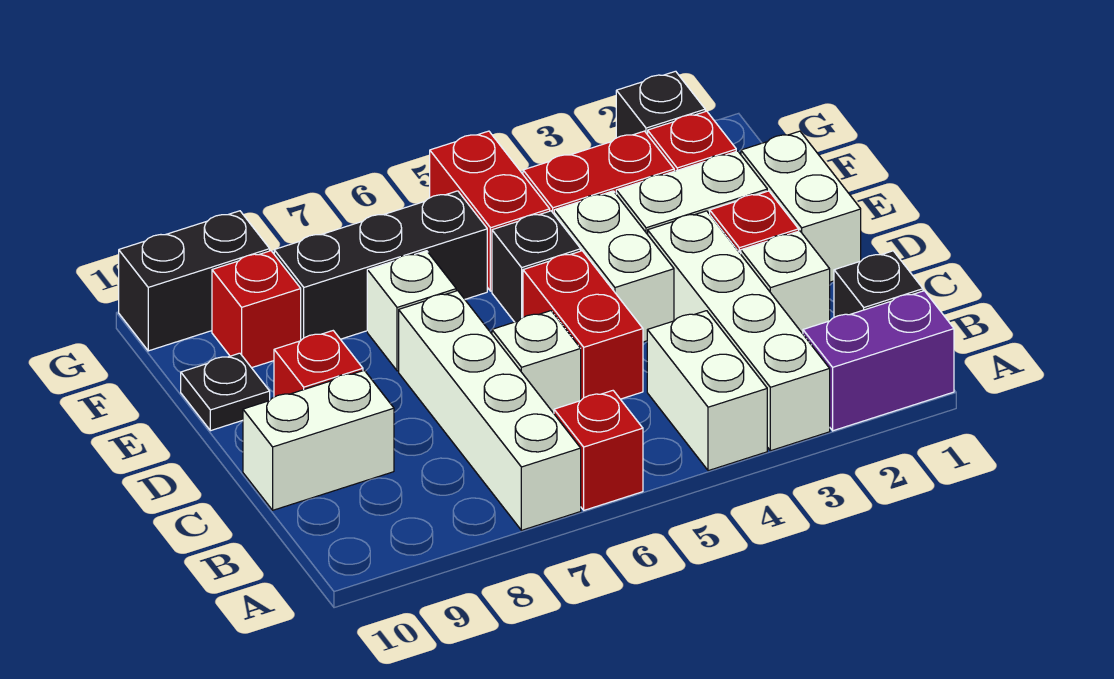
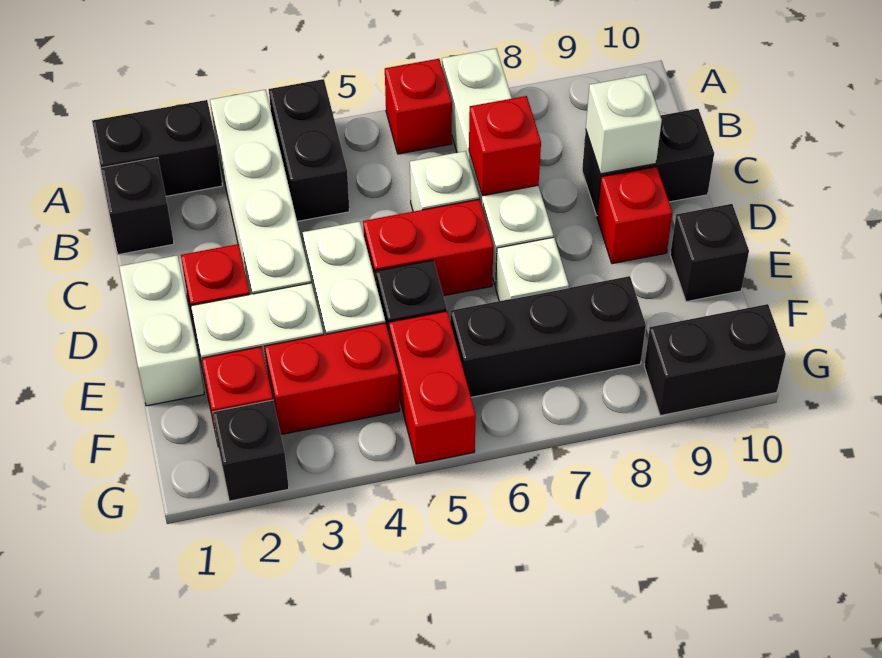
purple 1x2 brick [803,291,954,431] -> black 1x2 brick [92,100,222,196]
white 1x2 brick [647,311,767,471] -> black 1x2 brick [269,79,349,221]
white 1x1 brick [741,231,830,334] -> white 1x1 brick moved to [586,74,662,174]
red 1x2 brick [523,251,643,400] -> red 1x2 brick turned to [363,199,493,296]
white 1x2 brick [243,370,394,510] -> black 1x2 brick [582,109,714,215]
black 1x1 plate [181,353,270,431] -> black 1x1 brick [670,204,749,302]
red 1x1 brick [212,251,301,368] -> red 1x1 brick moved to [469,96,541,196]

